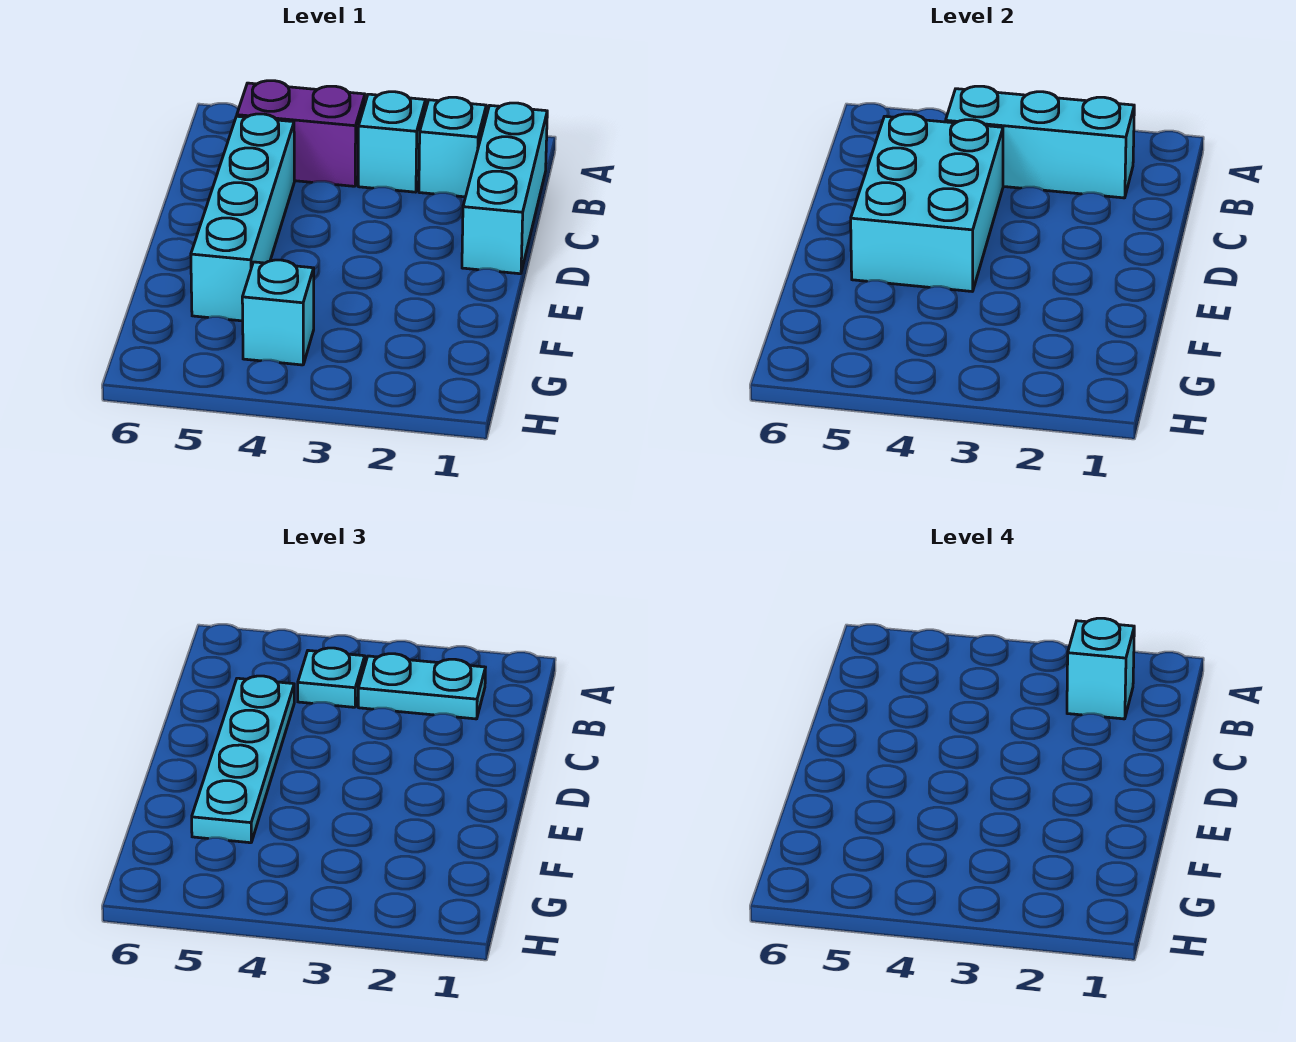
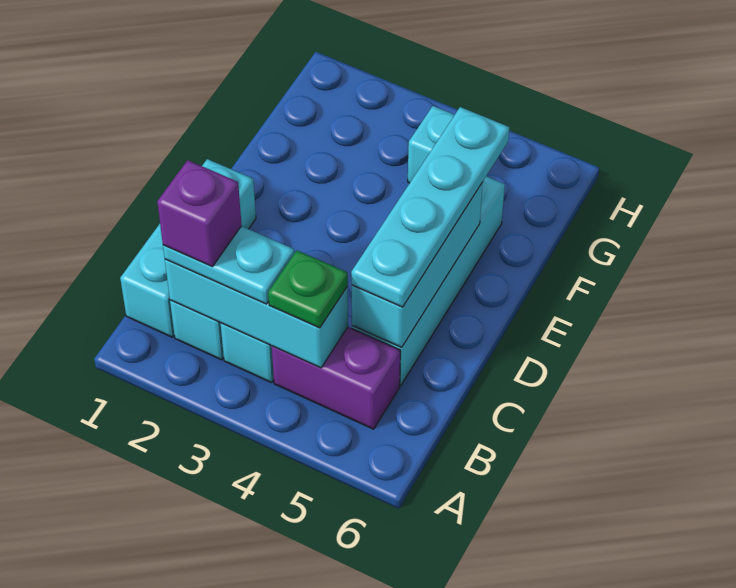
cyan 1x1 brick [1067,618,1134,719] -> purple 1x1 brick [157,160,242,267]
cyan 1x1 plate [298,648,365,707] -> green 1x1 plate [268,250,348,328]
cyan 2x3 brick [851,114,1003,292] -> cyan 1x3 brick [352,182,483,347]

